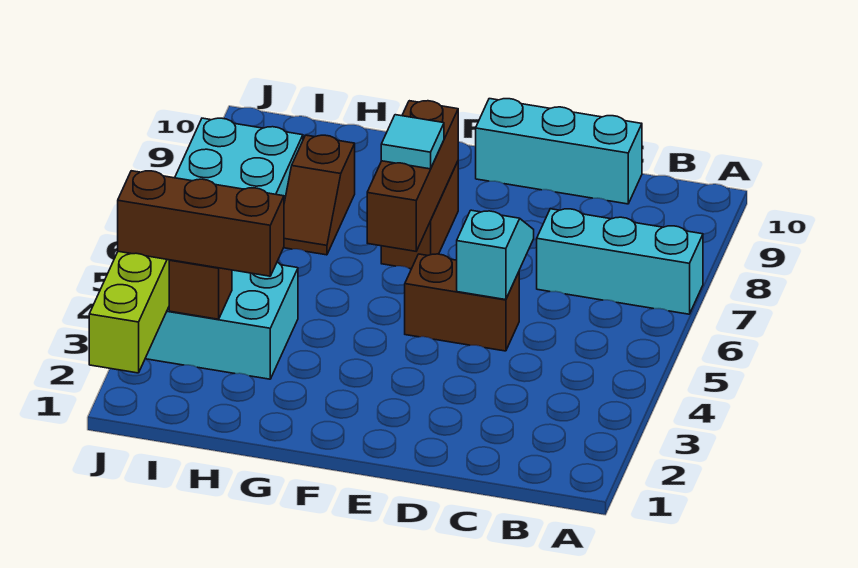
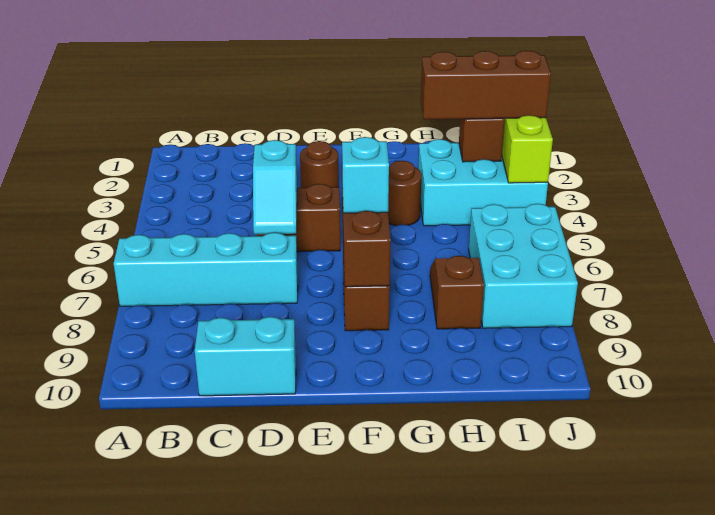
cyan 1x3 brick [537,209,703,314] -> cyan 1x4 brick [114,232,298,306]
cyan 1x3 brick [476,99,642,204] -> cyan 1x2 brick [195,317,296,396]
none -> brown 1x1 round brick [300,141,339,188]
cyan 1x1 tile [381,115,444,169] -> cyan 1x1 brick [342,137,389,213]
none -> brown 1x1 round brick [388,161,422,226]

